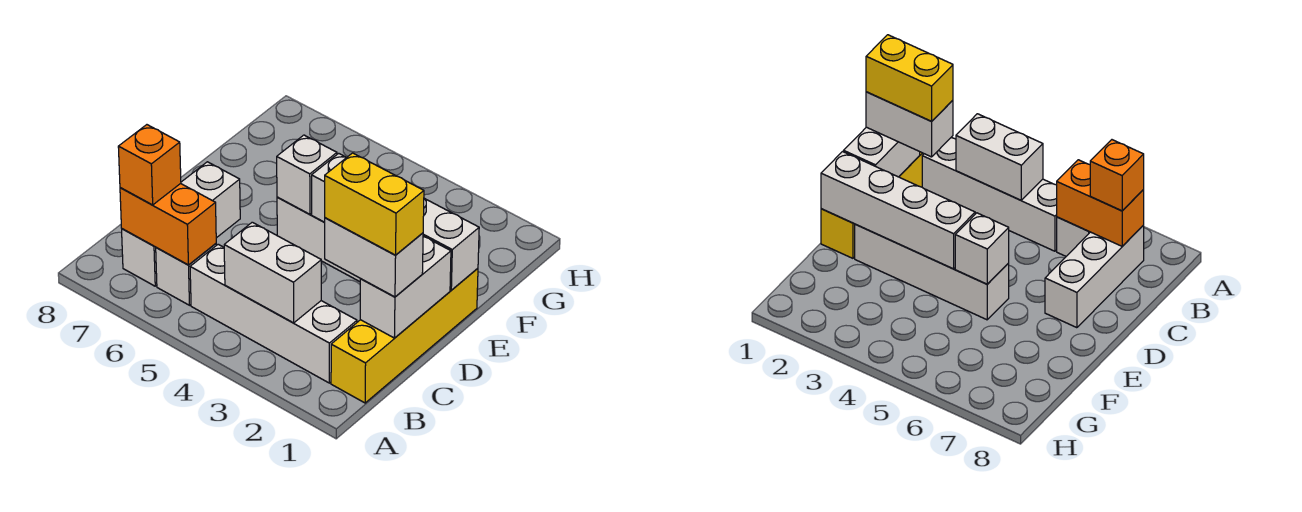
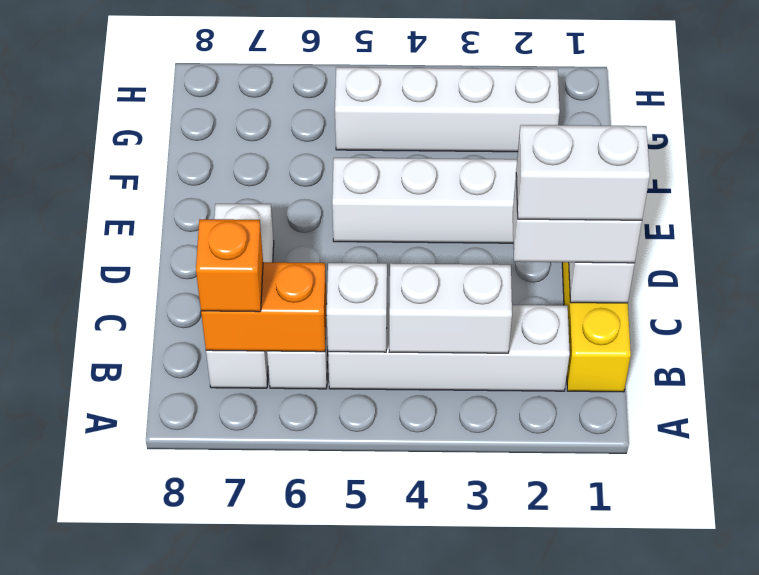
yellow 1x2 brick [325,153,424,255] -> white 1x2 brick [516,125,650,220]
white 1x4 brick [312,153,479,290] -> white 1x4 brick moved to [335,67,560,152]
white 1x1 brick [277,135,337,214] -> white 1x1 brick moved to [327,263,387,352]

